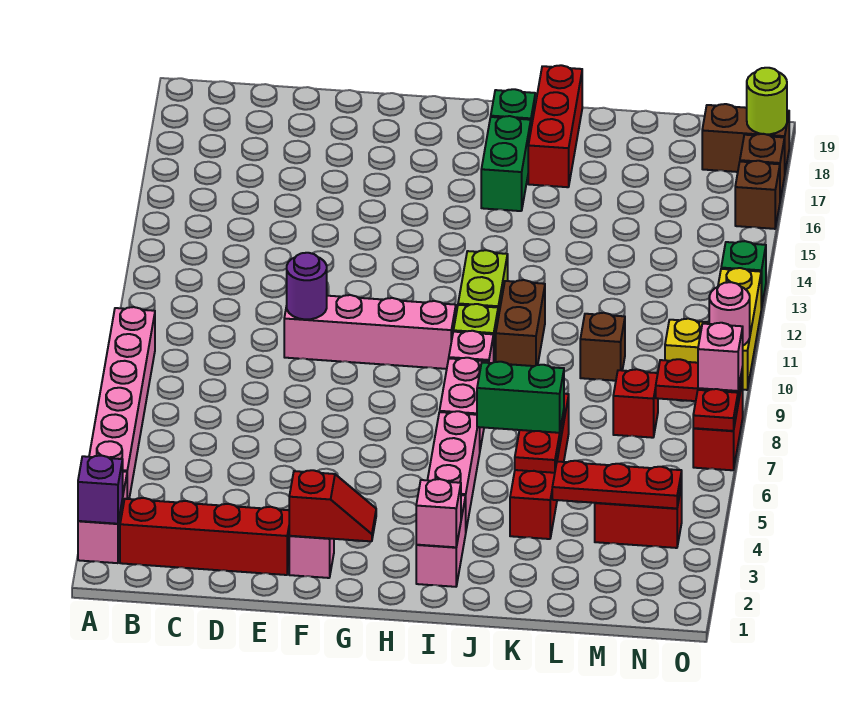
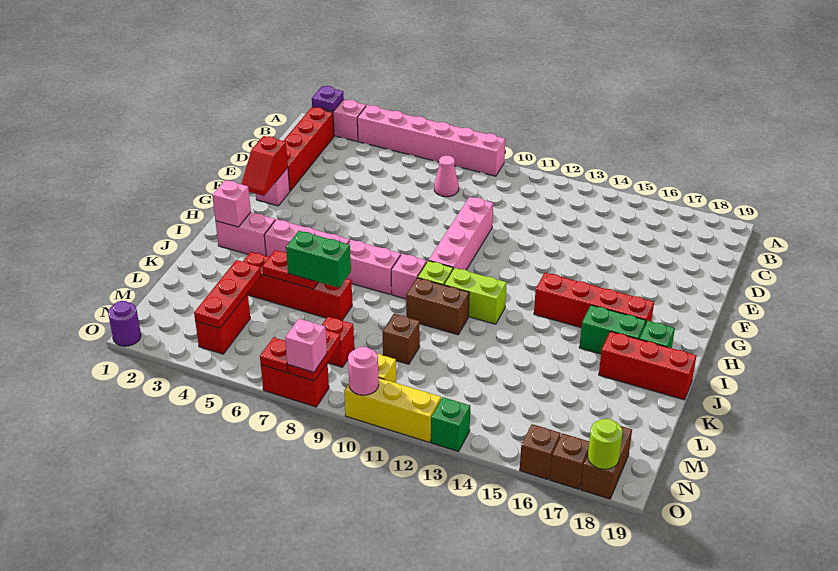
purple 1x1 brick [78,455,123,524] -> purple 1x1 plate [312,86,344,111]
none -> pink 1x1 cone [434,155,459,197]
purple 1x1 round brick [287,253,327,319] -> purple 1x1 round brick moved to [108,301,141,346]
none -> red 1x4 brick [534,273,654,327]
green 1x2 brick [477,362,564,433] -> green 1x2 brick turned to [286,231,351,288]

